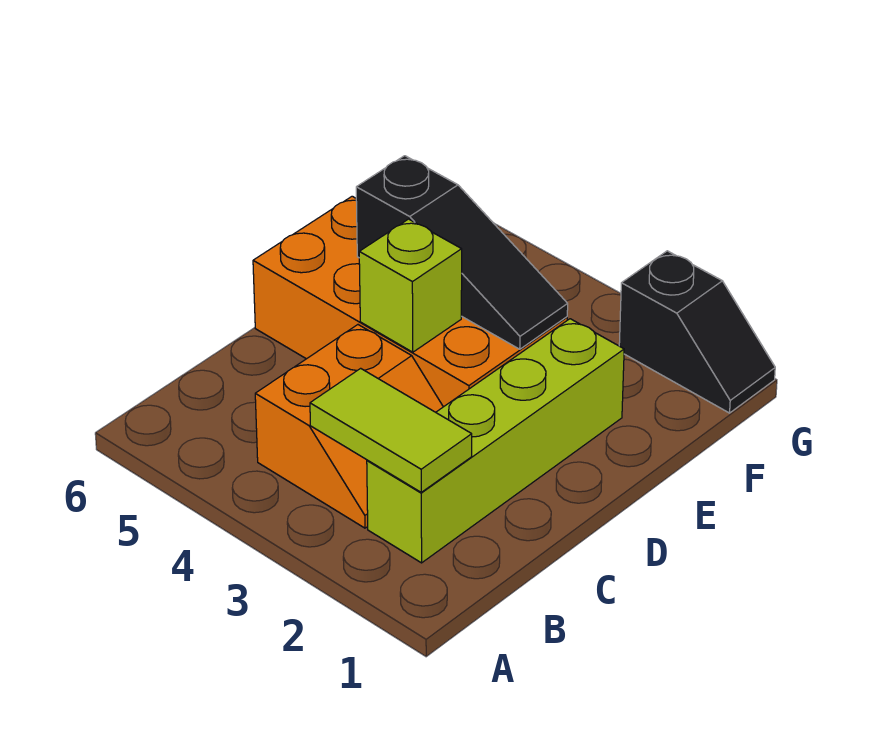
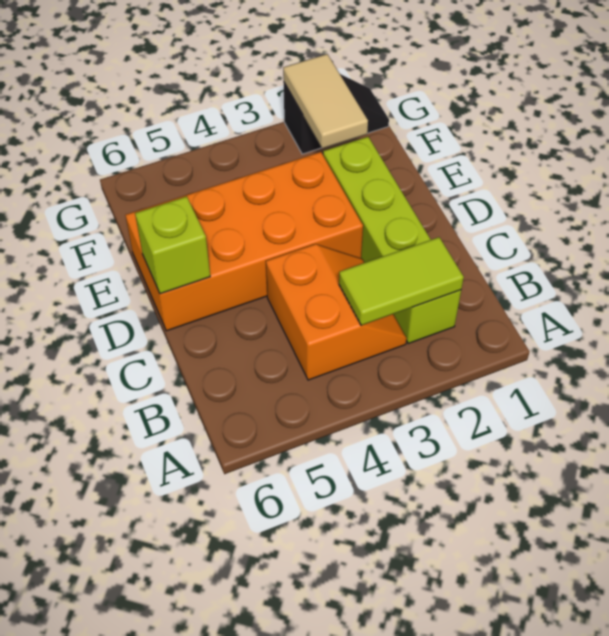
lime 1x1 brick [359,219,462,352] -> lime 1x1 brick moved to [135,196,210,294]
black 1x3 slope [356,156,568,349] -> none
none -> tan 1x2 tile [283,54,368,149]

